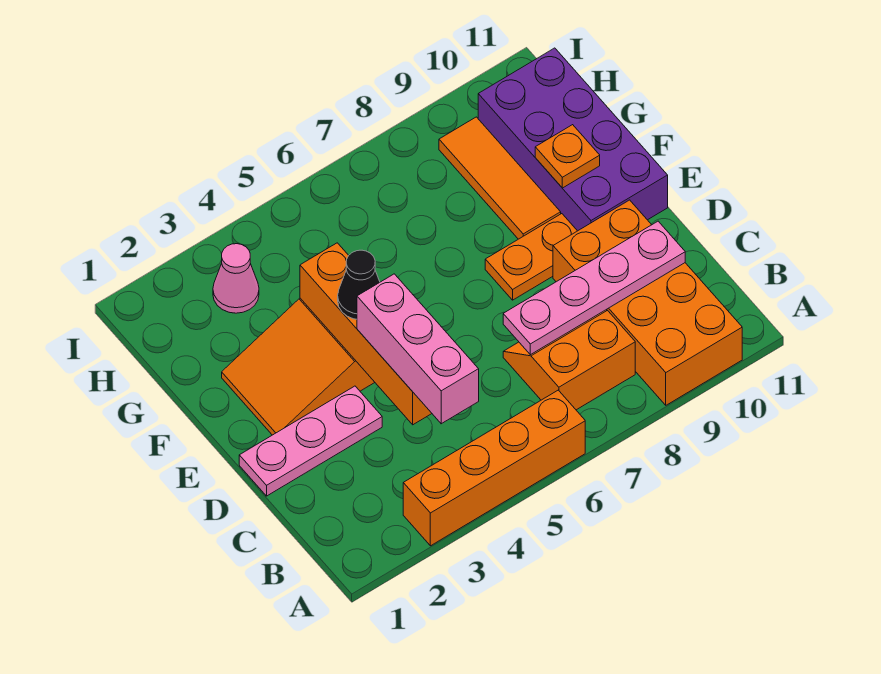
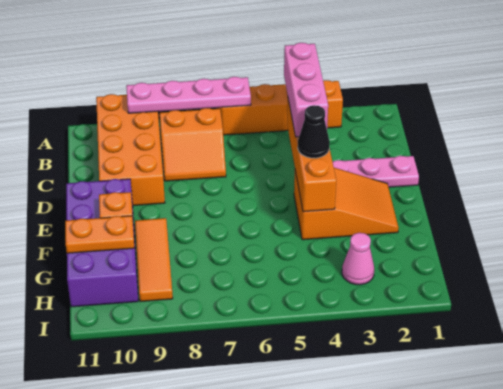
pink 1x4 plate [503,221,685,355] -> pink 1x4 plate moved to [126,77,251,113]
orange 1x2 plate [485,214,577,300] -> orange 1x2 plate moved to [65,216,134,253]

